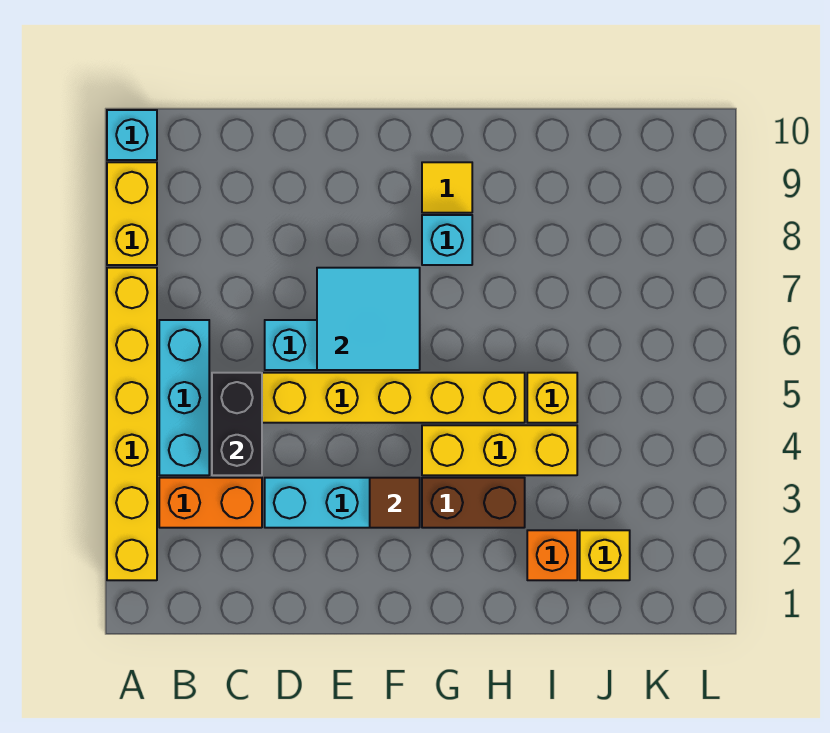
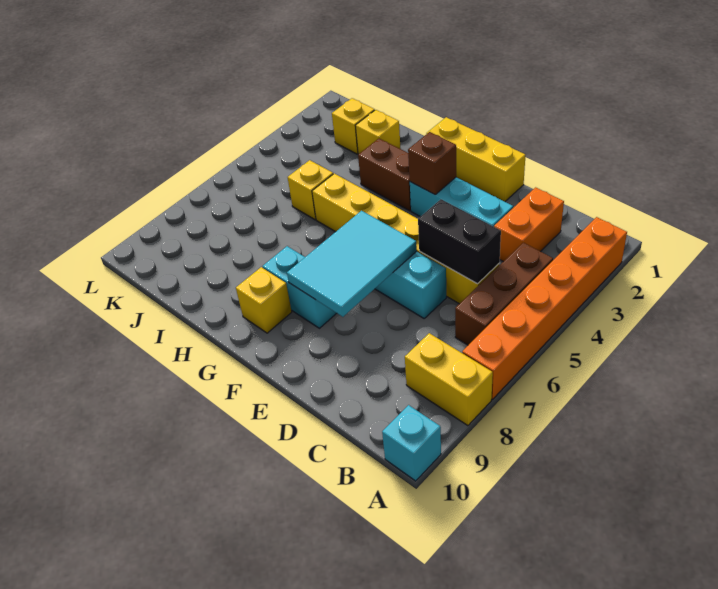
yellow 1x6 brick [107,268,157,580] -> orange 1x6 brick [462,217,627,399]
yellow 1x2 brick [107,162,157,265] -> yellow 1x2 brick turned to [405,333,493,426]
orange 1x2 brick [159,478,262,528] -> orange 1x2 brick turned to [494,187,564,262]
cyan 1x3 brick [159,320,209,475] -> brown 1x3 brick [455,243,553,345]
black 1x2 brick [212,373,262,475] -> black 1x2 brick turned to [418,199,501,284]
cyan 2x2 tile [317,268,420,370] -> cyan 2x3 tile [287,211,417,317]
brown 1x1 tile [370,478,420,528] -> brown 1x1 brick [408,132,456,194]
yellow 1x3 brick [422,425,577,475] -> yellow 1x3 brick moved to [427,117,525,201]
cyan 1x1 brick [422,215,472,265] -> cyan 1x2 brick [263,246,337,328]
yellow 1x1 tile [422,162,472,213] -> yellow 1x1 brick [236,267,292,333]
orange 1x1 brick [527,530,577,580] -> yellow 1x1 brick [355,110,401,154]

